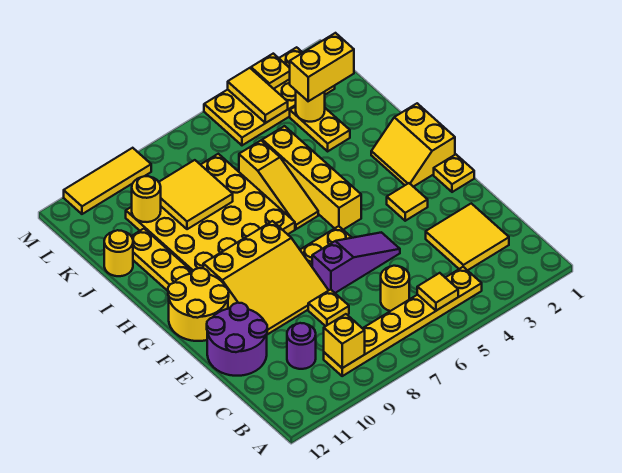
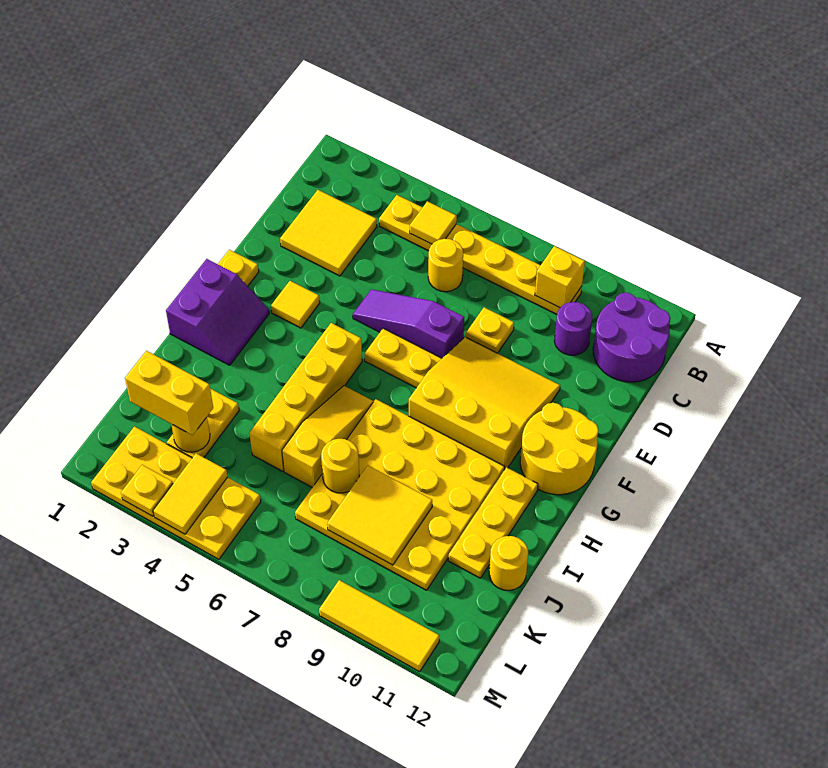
purple 2x2 round brick [207,303,267,376] -> purple 2x2 round brick moved to [593,293,670,382]
yellow 2x2 slope [371,103,455,187] -> purple 2x2 slope [166,259,269,365]
yellow 1x1 round brick [132,176,161,222] -> yellow 1x1 round brick moved to [321,439,359,493]

